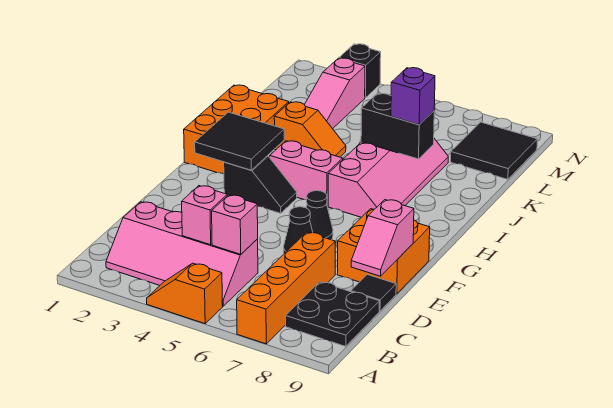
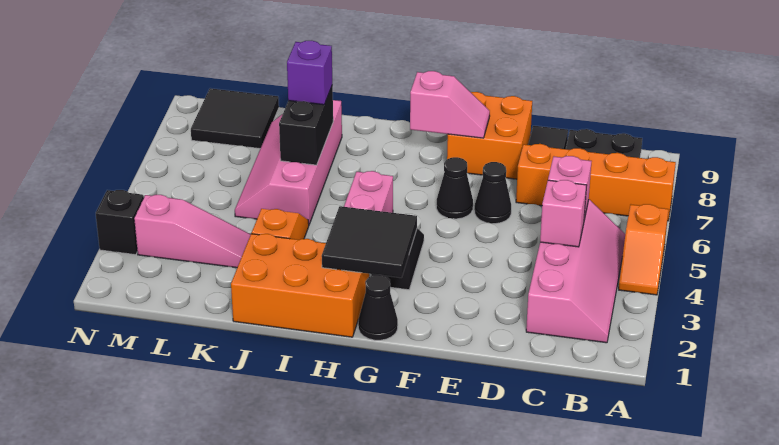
pink 1x2 slope [351,200,414,276] -> pink 1x2 slope moved to [410,71,490,138]
none -> black 1x1 cone [358,275,398,340]
pink 2x4 slope [328,139,448,217] -> pink 2x4 slope turned to [235,100,342,224]

